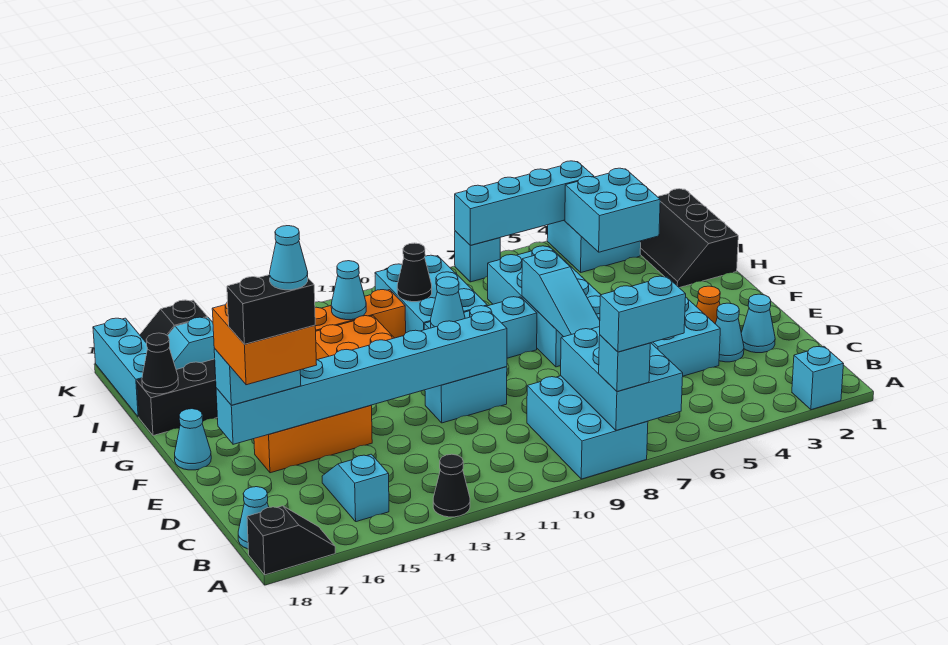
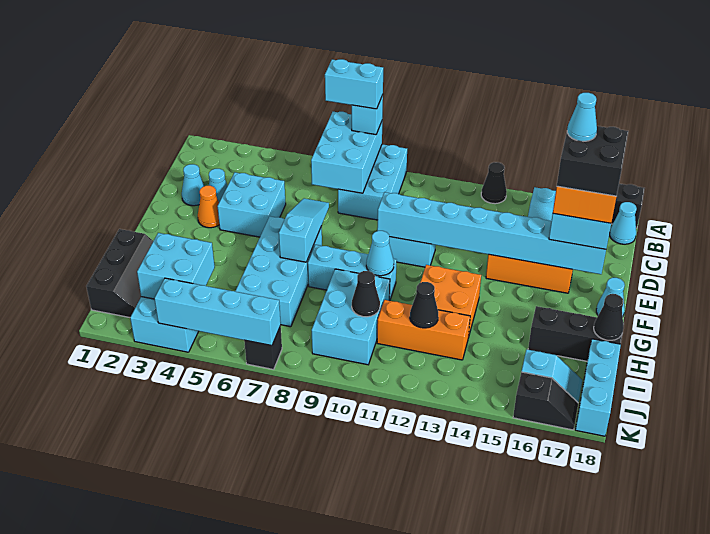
cyan 1x1 brick [792,346,844,410] -> none
black 1x2 brick [227,275,315,344] -> black 2x2 brick [557,126,628,196]
cyan 1x1 cone [331,261,366,320] -> black 1x1 cone [410,282,438,328]
cyan 1x1 brick [455,231,500,282] -> black 1x1 brick [244,326,282,370]

